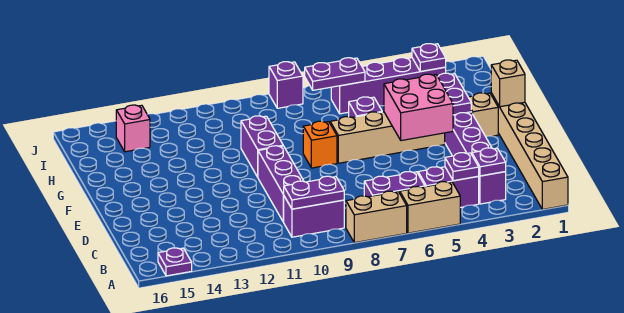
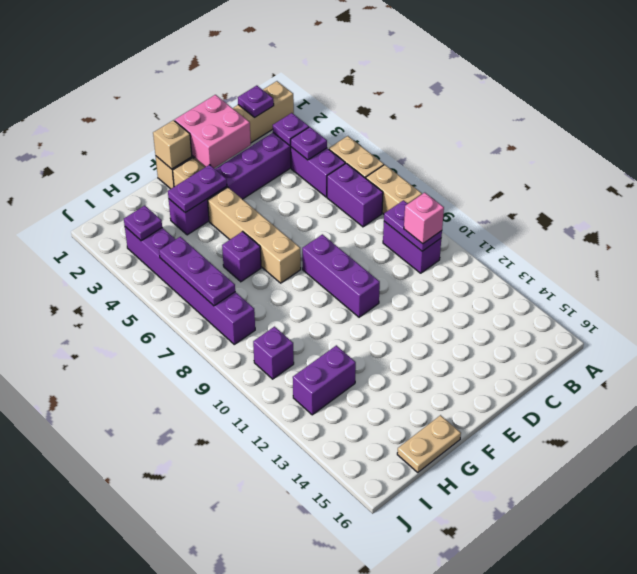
purple 1x1 plate [158,248,192,276] -> purple 1x1 plate moved to [238,86,274,117]
purple 1x3 brick [258,146,303,222] -> purple 1x3 brick turned to [302,234,380,317]
pink 2x2 brick [384,74,453,141] -> pink 2x2 brick moved to [175,95,251,168]
orange 1x1 brick [303,121,337,168] -> none
purple 1x2 brick [241,116,283,177] -> purple 1x2 brick moved to [293,345,356,415]
none -> tan 1x2 plate [397,415,461,472]
purple 1x4 brick [331,58,446,114] -> purple 1x6 brick [125,227,255,344]
purple 1x2 plate [305,58,365,90] -> purple 1x3 plate [159,237,235,306]
pink 1x1 brick [116,105,150,152] -> pink 1x1 brick moved to [404,193,444,244]
purple 1x1 brick [269,62,303,108] -> purple 1x1 brick moved to [253,327,294,379]

